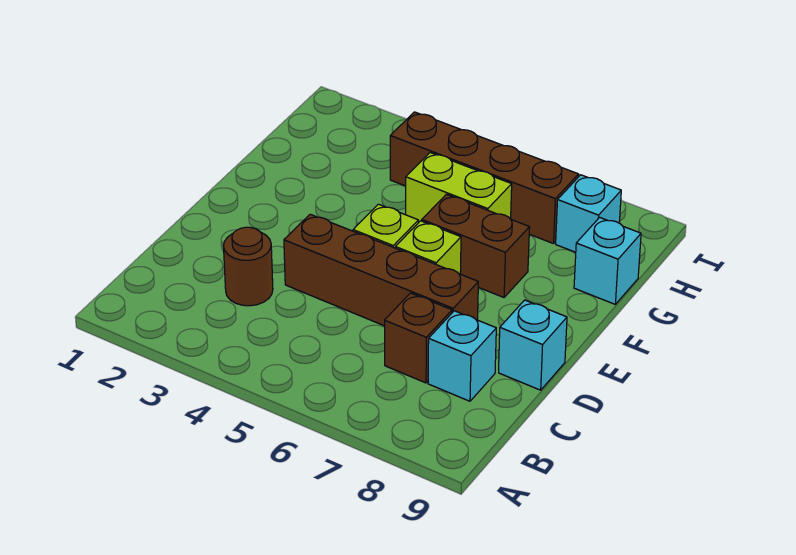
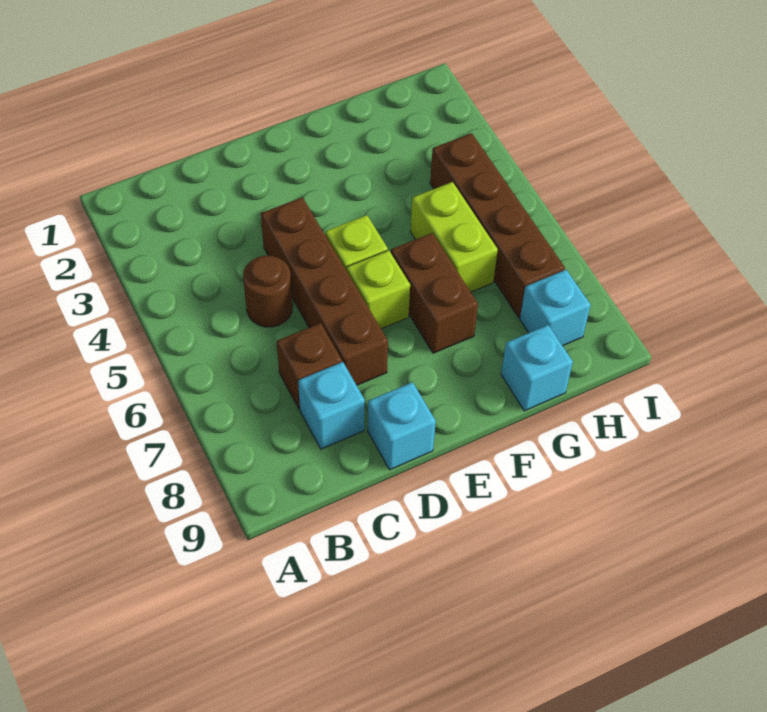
brown 1x1 round brick [223,227,273,306] -> brown 1x1 round brick moved to [243,256,293,327]

